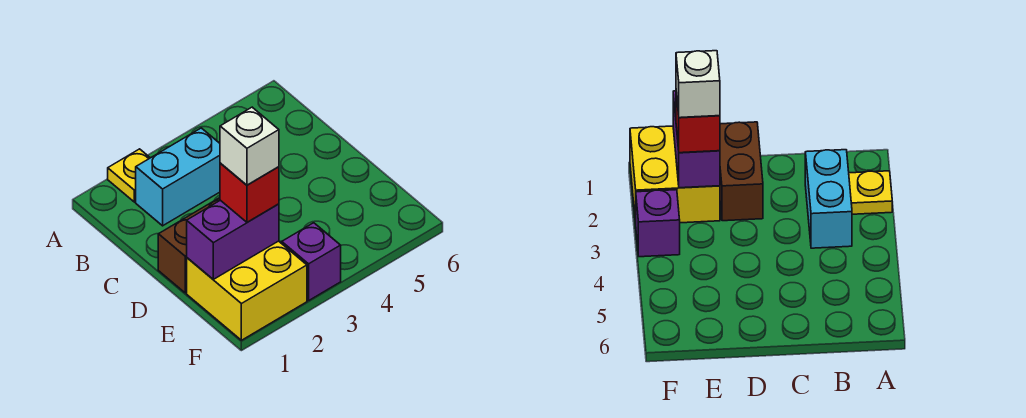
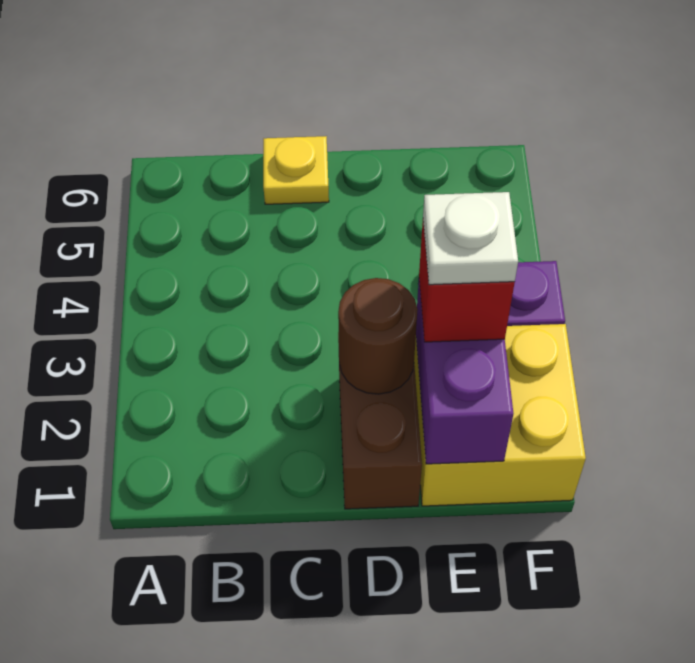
yellow 1x1 plate [108,149,150,202] -> yellow 1x1 plate moved to [263,136,329,204]
cyan 1x2 brick [136,128,220,226] -> none
none -> brown 1x1 round brick [338,278,418,394]
white 1x1 brick [220,107,279,185] -> white 1x1 plate [423,192,518,285]

